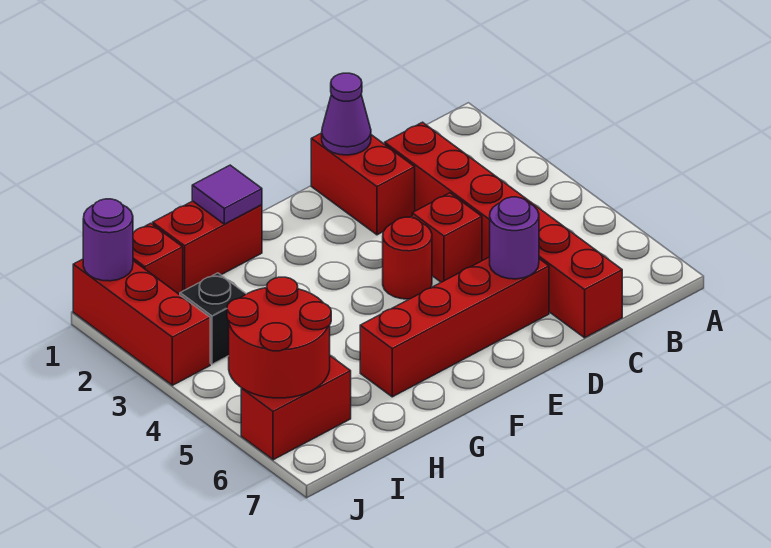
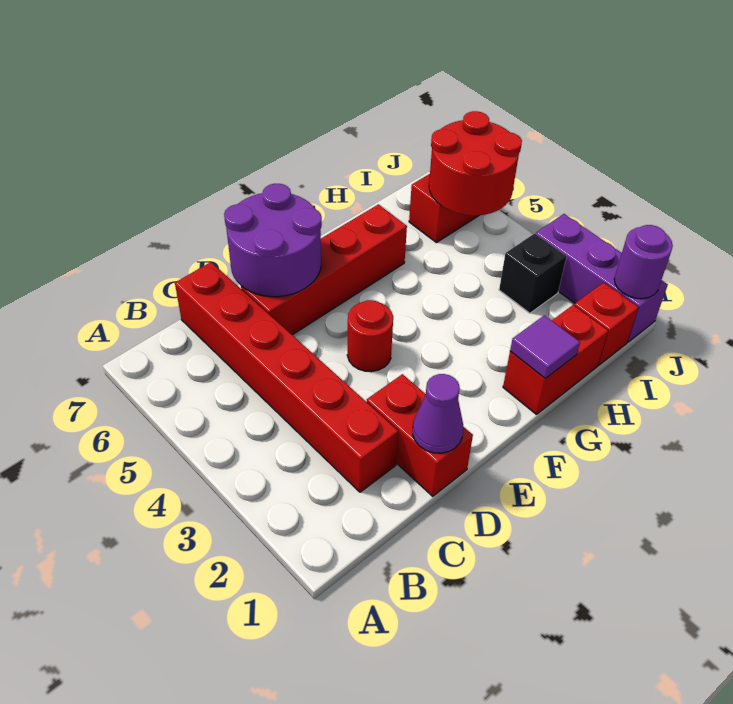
red 1x1 brick [412,193,482,282] -> none
purple 1x1 round brick [490,197,539,279] -> purple 2x2 round brick [224,184,322,297]
red 1x3 brick [73,259,210,385] -> purple 1x3 brick [536,214,668,342]

